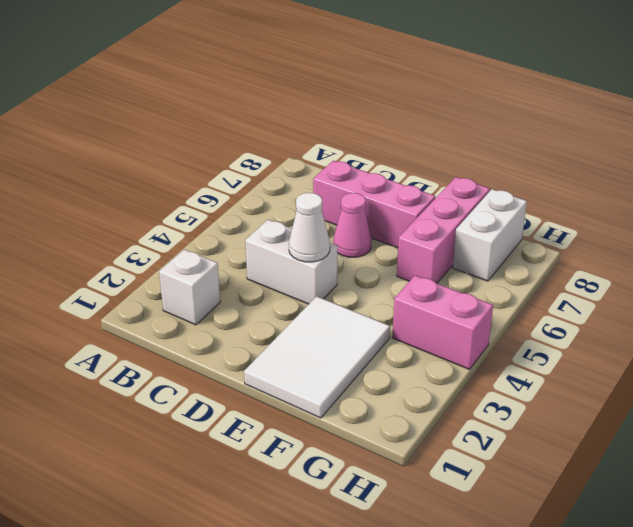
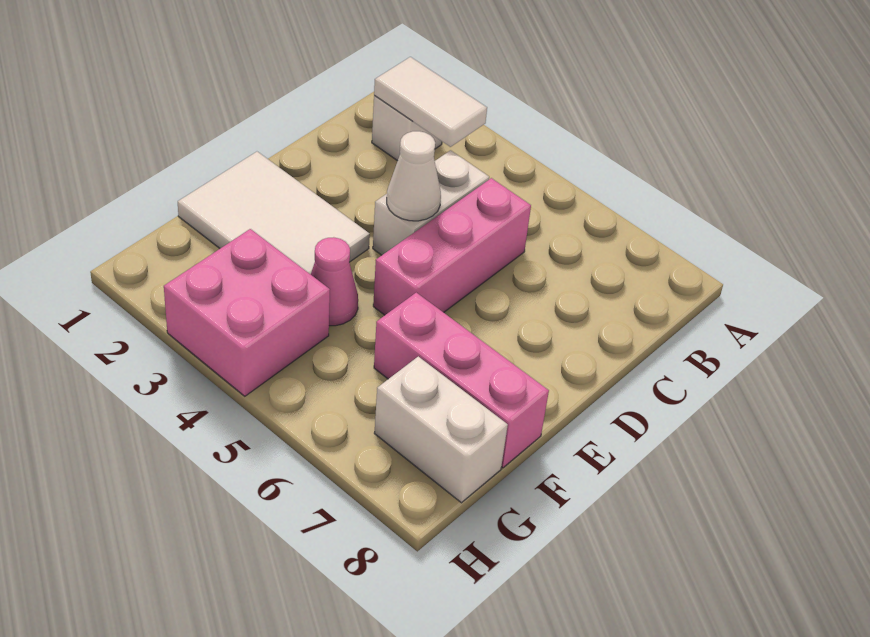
none -> white 1x2 tile [374,57,487,147]
pink 1x3 brick [313,161,435,248] -> pink 1x3 brick moved to [373,178,531,315]
pink 1x1 cone [333,193,372,257] -> pink 1x1 cone moved to [311,237,358,326]
pink 1x2 brick [392,275,493,369] -> pink 2x2 brick [164,229,330,396]

